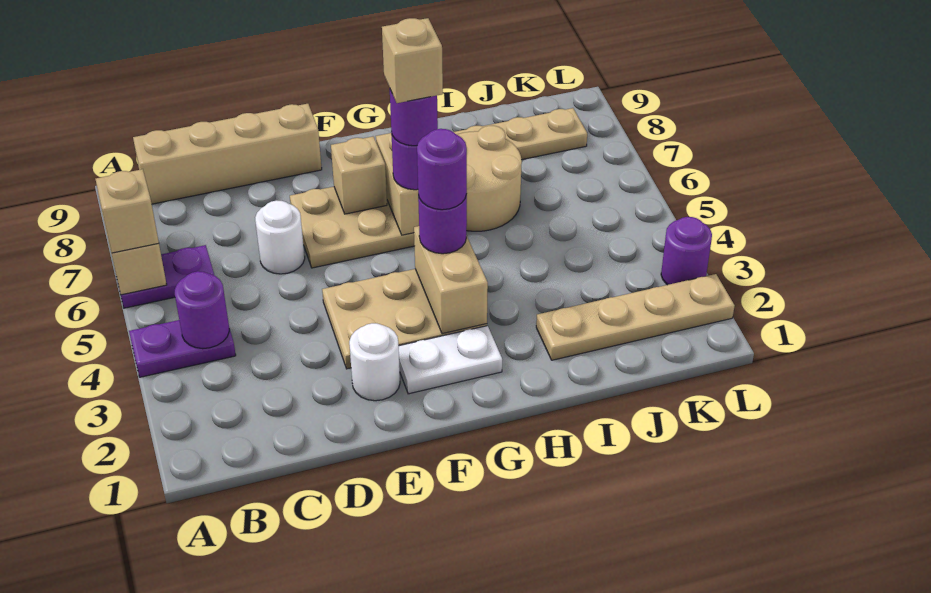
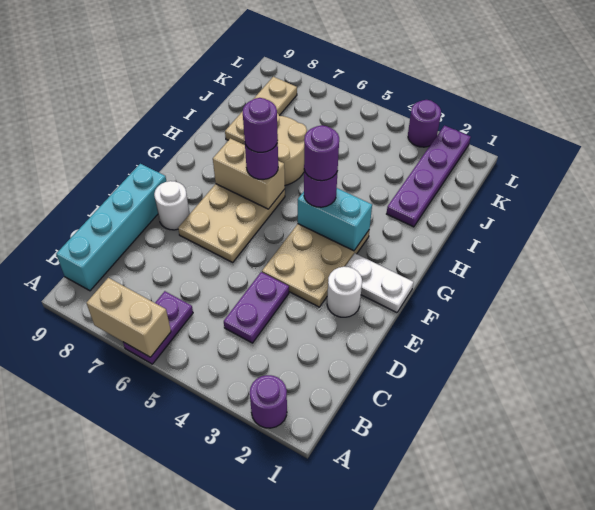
purple 1x2 plate [129,320,236,377] -> purple 1x2 plate moved to [224,272,289,343]
tan 1x1 brick [95,169,159,253] -> none
purple 1x1 round brick [175,271,229,349] -> purple 1x1 round brick moved to [250,375,287,428]
tan 1x4 brick [133,104,322,204] -> cyan 1x4 brick [56,164,166,291]
white 1x1 round brick [255,200,305,274] -> white 1x1 round brick moved to [154,181,190,230]
white 1x2 plate [399,326,502,394] -> white 1x2 plate turned to [345,253,414,313]
tan 1x1 brick [331,136,387,214] -> none
tan 1x2 brick [414,226,488,334] -> cyan 1x2 brick [298,188,372,251]
tan 1x1 brick [382,18,443,103] -> none
tan 1x4 plate [536,274,735,360] -> purple 1x4 plate [387,126,471,227]

